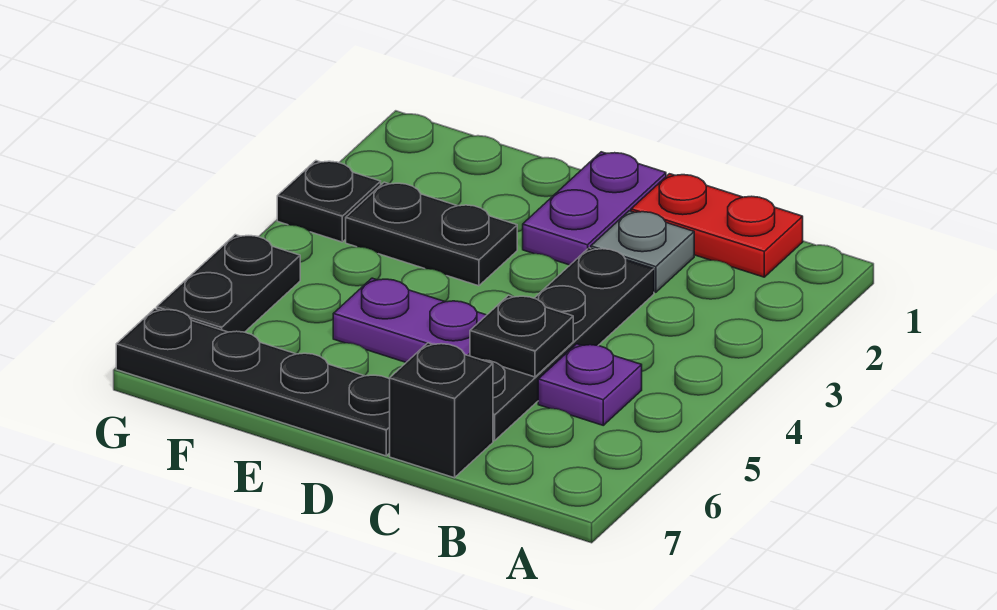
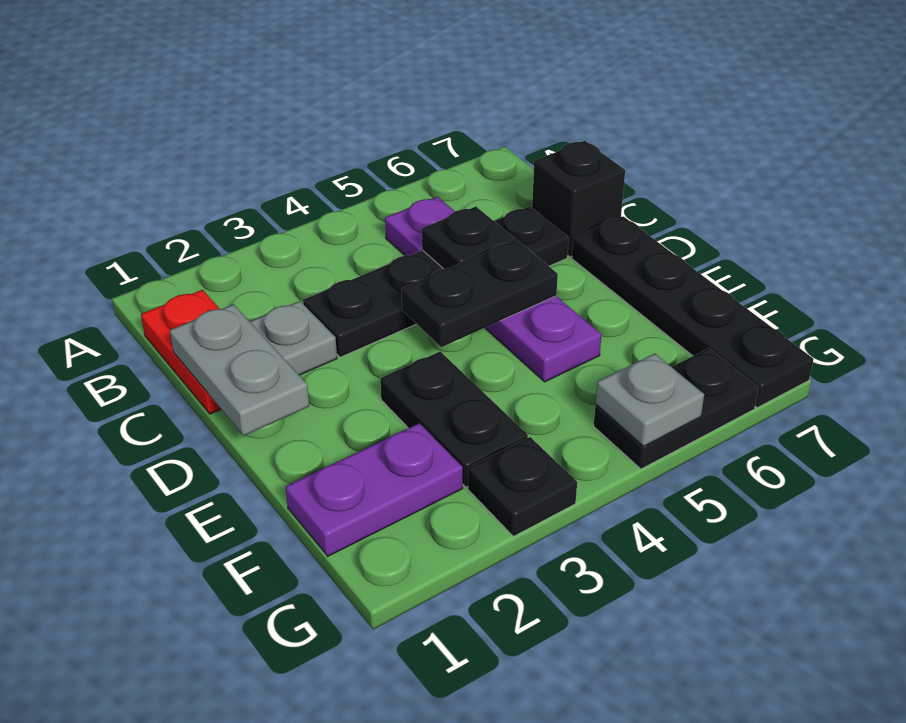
none -> grey 1x2 plate [170,304,309,436]
purple 1x2 plate [523,152,666,265] -> purple 1x2 plate moved to [286,423,463,556]
none -> black 1x2 plate [402,240,558,347]
none -> grey 1x1 plate [596,354,704,446]

